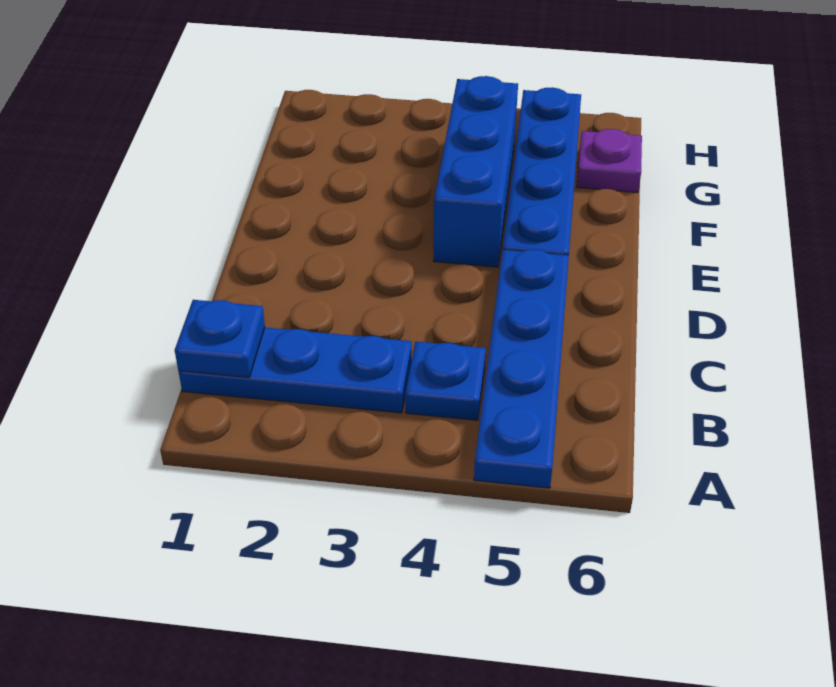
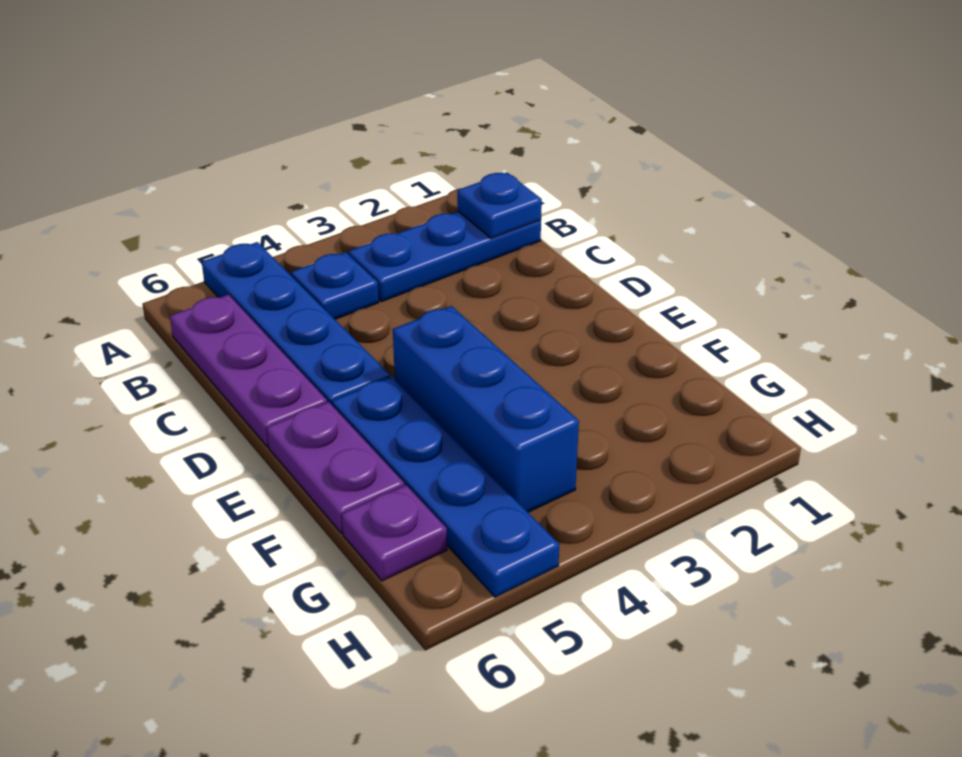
none -> purple 1x3 plate [170,295,327,447]
none -> purple 1x2 plate [267,402,404,533]

